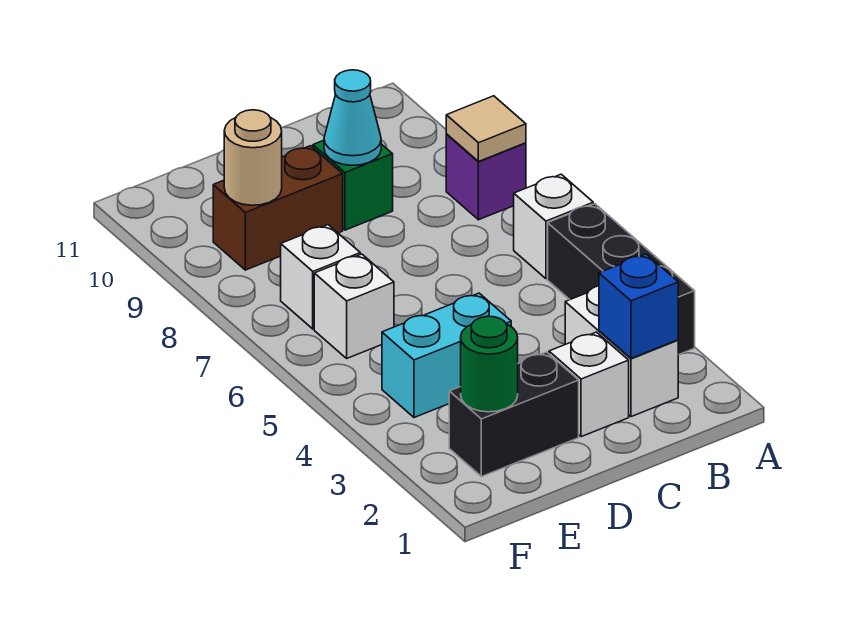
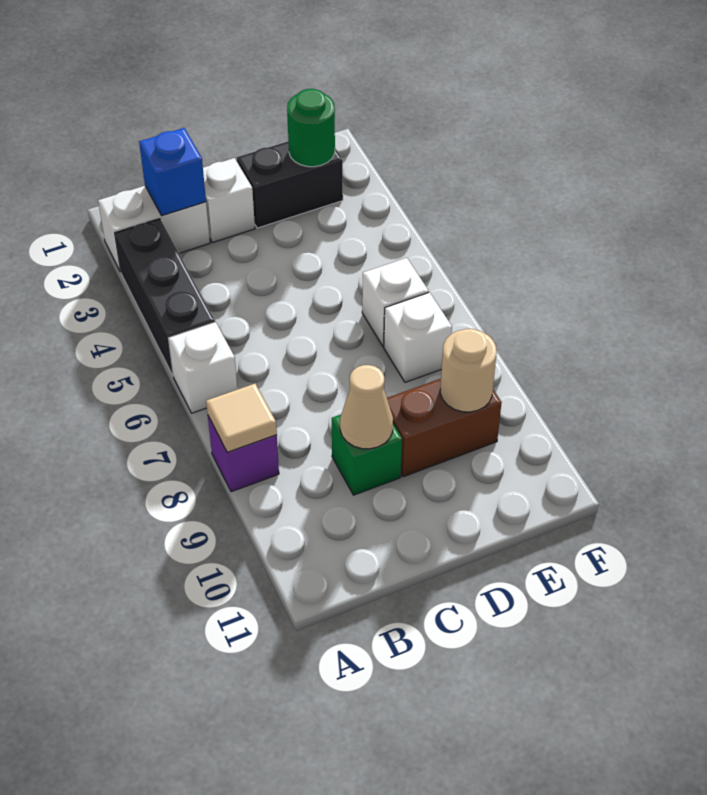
white 1x2 brick [565,286,678,417] -> white 1x2 brick turned to [98,186,210,272]
cyan 1x1 cone [324,70,381,165] -> tan 1x1 cone [340,365,393,449]
cyan 1x2 brick [382,293,511,418] -> none

